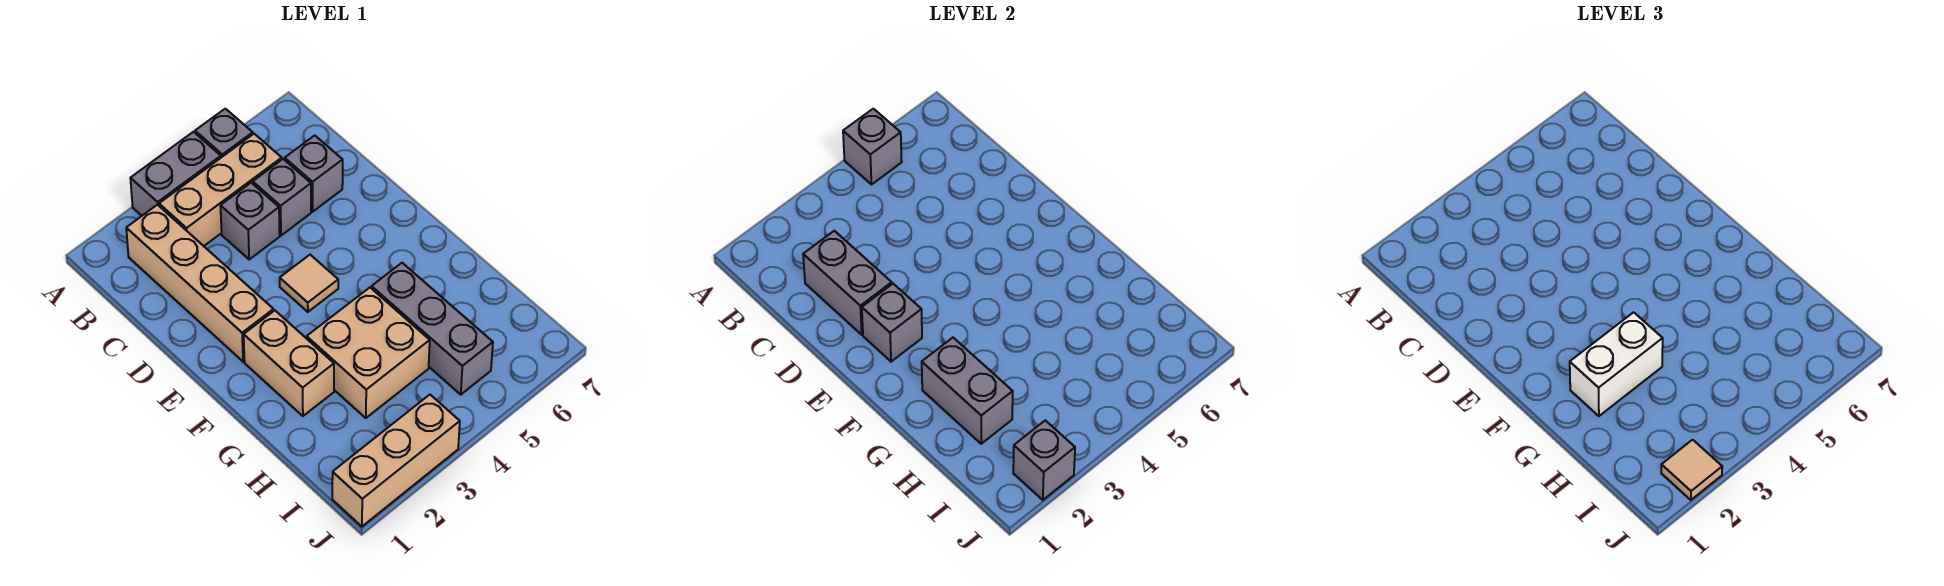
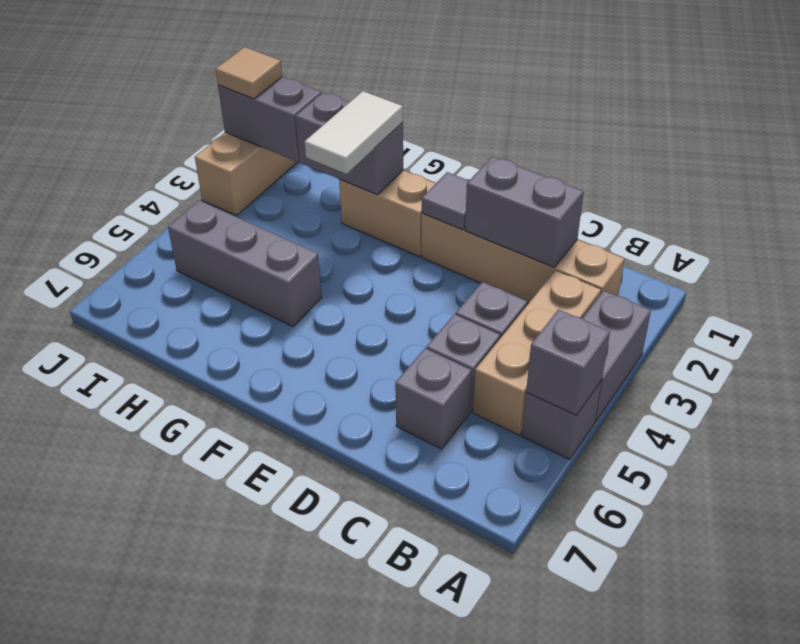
grey 1x1 brick [862,284,922,362] -> grey 1x1 tile [422,172,469,230]
tan 1x1 tile [280,255,338,312] -> none
white 1x2 brick [1570,312,1663,416] -> white 1x2 tile [305,91,403,174]
tan 2x2 brick [307,288,430,418] -> none
grey 1x1 brick [1013,420,1075,500] -> grey 1x2 brick [218,77,321,162]

